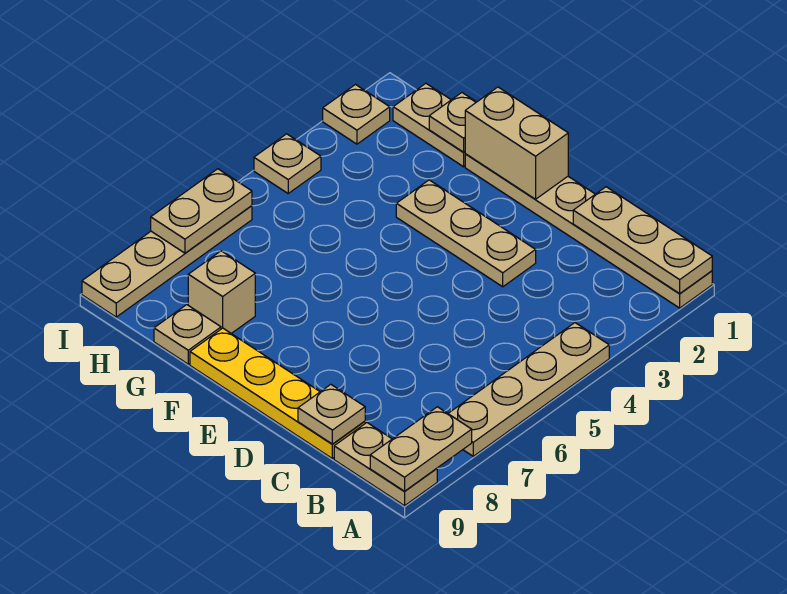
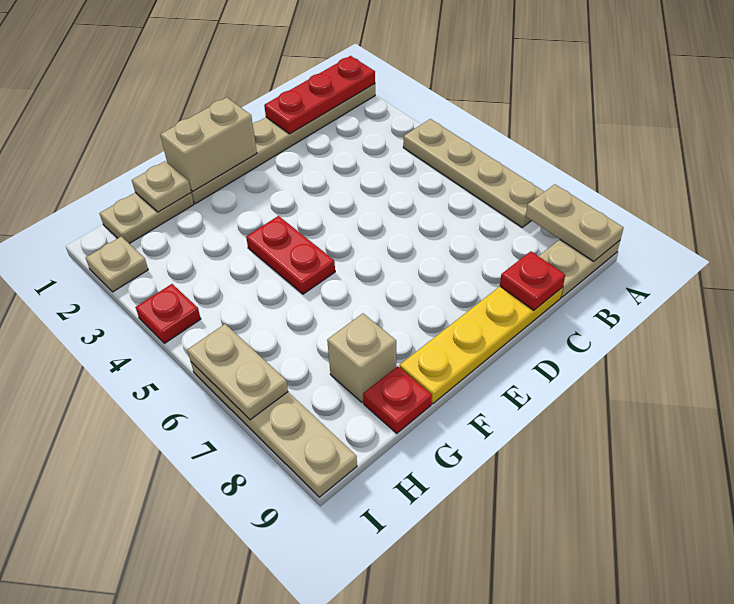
tan 1x3 plate [573,187,712,293] -> red 1x3 plate [264,56,375,134]
tan 1x1 plate [298,385,365,444] -> red 1x1 plate [500,251,565,310]
tan 1x3 plate [396,180,536,287] -> none
none -> red 1x2 plate [246,216,335,294]
tan 1x1 plate [154,305,221,364] -> red 1x1 plate [363,366,432,433]
tan 1x1 plate [254,134,321,193] -> red 1x1 plate [136,284,201,343]

